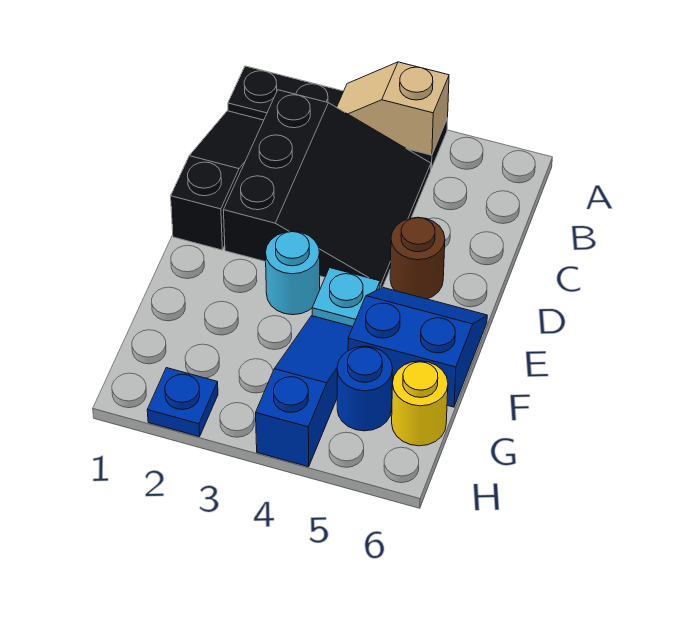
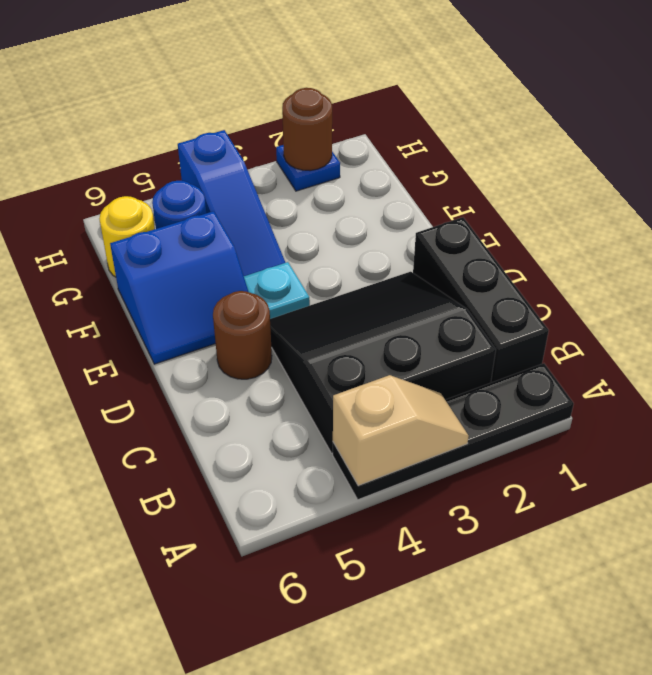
black 1x3 slope [171,111,264,250] -> black 1x3 brick [413,217,549,383]
black 3x3 slope [223,90,431,288] -> black 3x3 slope turned to [270,272,496,453]
cyan 1x1 round brick [266,231,320,315] -> none
none -> brown 1x1 round brick [282,88,332,171]

